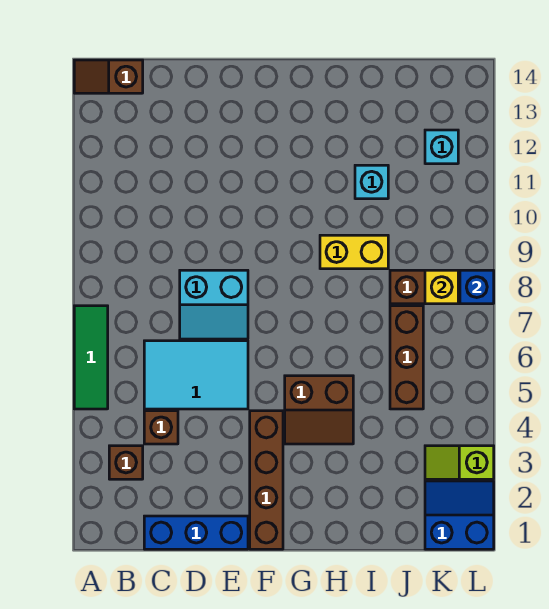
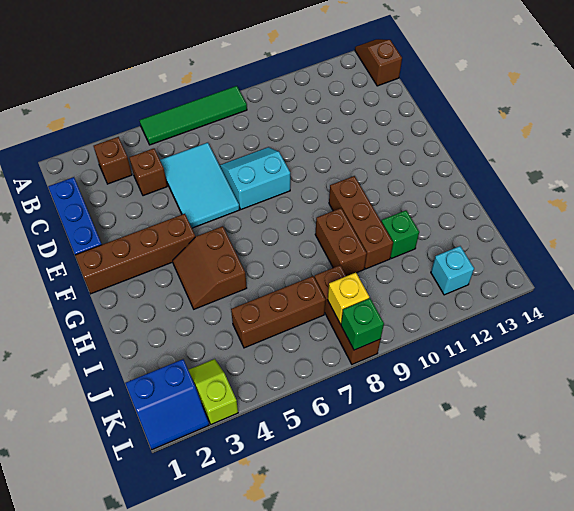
green 1x3 tile [74,306,108,409] -> green 1x4 tile [140,86,247,145]
cyan 2x2 slope [180,270,248,339] -> cyan 2x2 slope turned to [220,147,290,209]
none -> brown 1x3 brick [329,176,393,269]
yellow 1x2 brick [320,235,388,269] -> brown 1x2 brick [315,208,367,276]
cyan 1x1 brick [355,165,388,199] -> green 1x1 brick [381,210,419,258]
blue 2x2 slope [425,481,494,549] -> blue 2x2 slope turned to [125,359,209,450]
blue 1x1 brick [460,270,494,304] -> green 1x1 brick [341,298,384,350]

